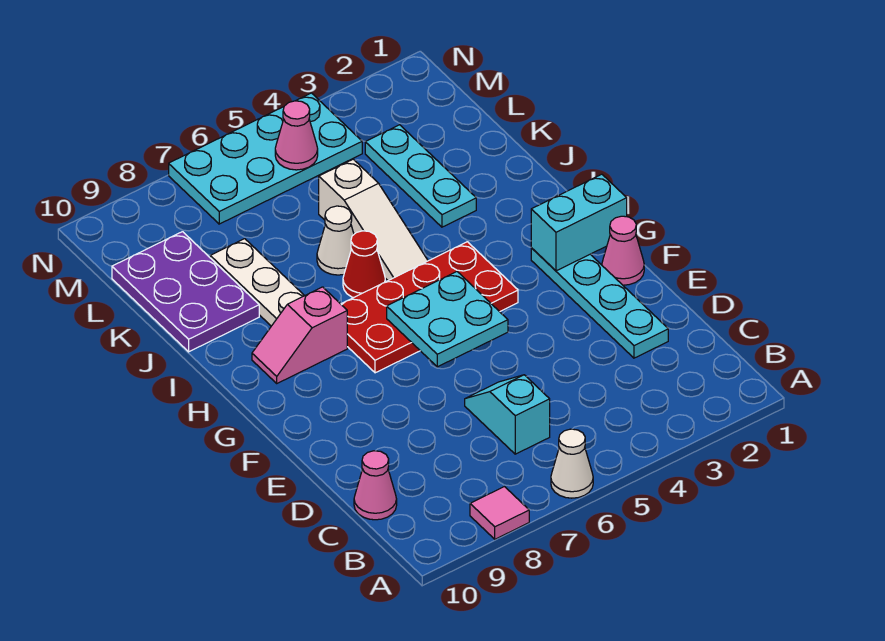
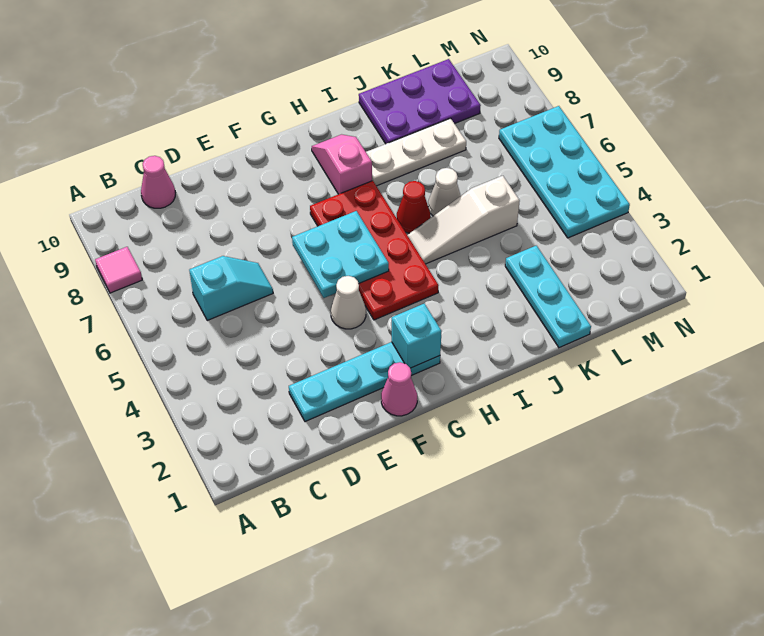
white 1x1 cone [551,429,593,498] -> white 1x1 cone moved to [331,276,366,329]
cyan 1x2 brick [531,174,627,271] -> cyan 1x1 brick [392,303,442,368]
cyan 1x3 plate [365,125,476,227] -> cyan 1x3 plate turned to [505,246,591,348]
pink 1x1 cone [275,101,318,170] -> none

